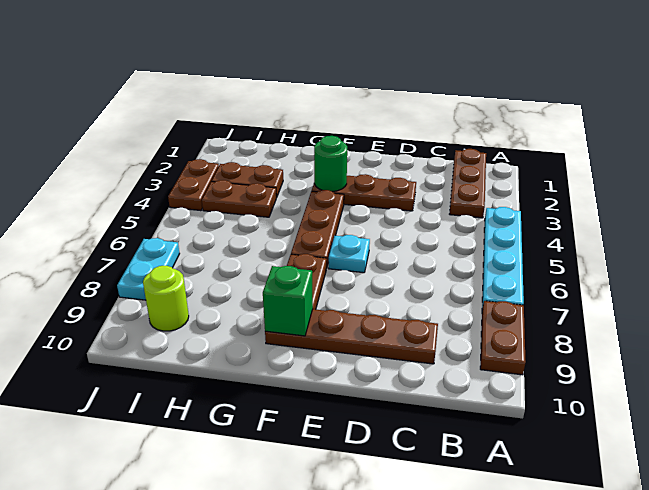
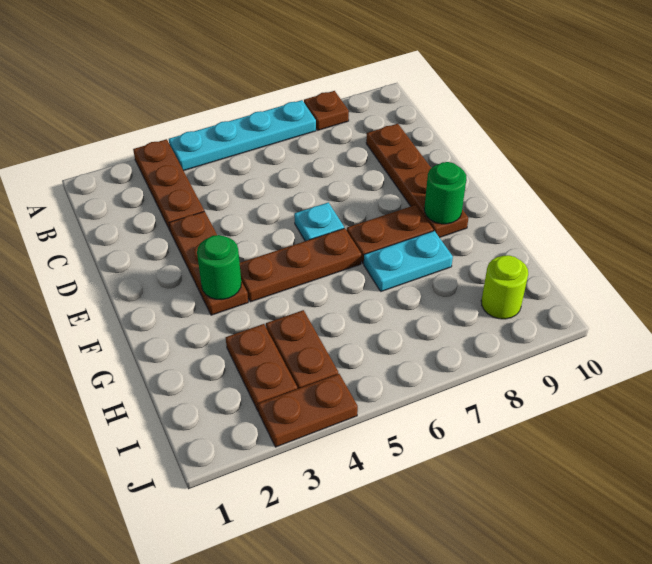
brown 1x2 plate [480,301,526,375] -> brown 1x1 plate [304,91,349,130]
brown 1x3 plate [450,149,486,218] -> brown 1x3 plate turned to [133,139,204,232]
green 1x1 brick [263,266,313,336] -> green 1x1 round brick [424,162,466,224]
cyan 1x2 plate [117,238,180,300] -> cyan 1x2 plate moved to [364,231,453,291]

